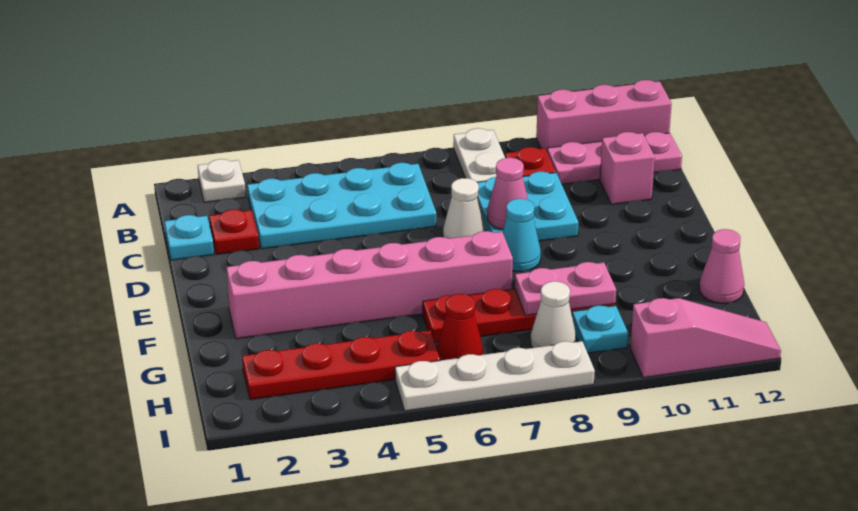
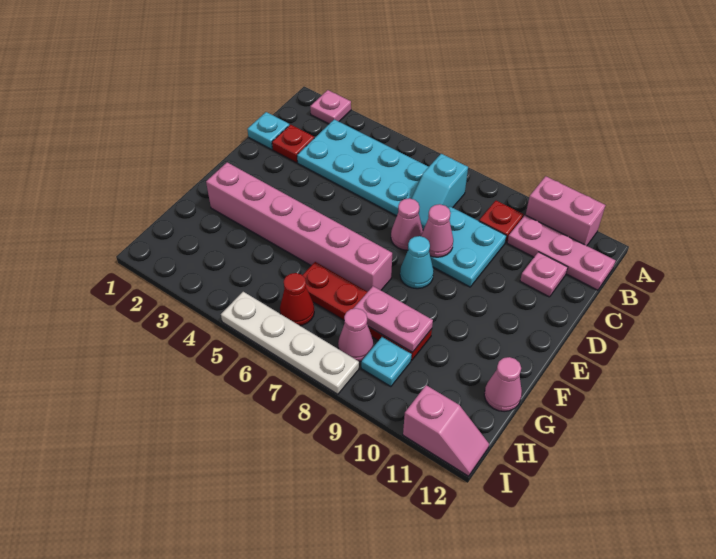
white 1x1 plate [198,159,246,203] -> pink 1x1 plate [310,90,351,124]
white 1x2 plate [453,128,505,182] -> none
pink 1x3 brick [536,80,672,150] -> pink 1x2 brick [526,176,605,246]
none -> cyan 1x2 slope [411,154,468,230]
pink 1x1 brick [600,132,655,204] -> pink 1x1 plate [520,252,568,297]
white 1x1 cone [443,178,486,239] -> pink 1x1 cone [391,198,423,250]
red 1x4 plate [242,331,440,400] -> none
white 1x1 cone [531,281,576,348] -> pink 1x1 cone [338,308,373,362]
pink 1x3 slope [630,298,781,378] -> pink 1x2 slope [403,385,489,476]

